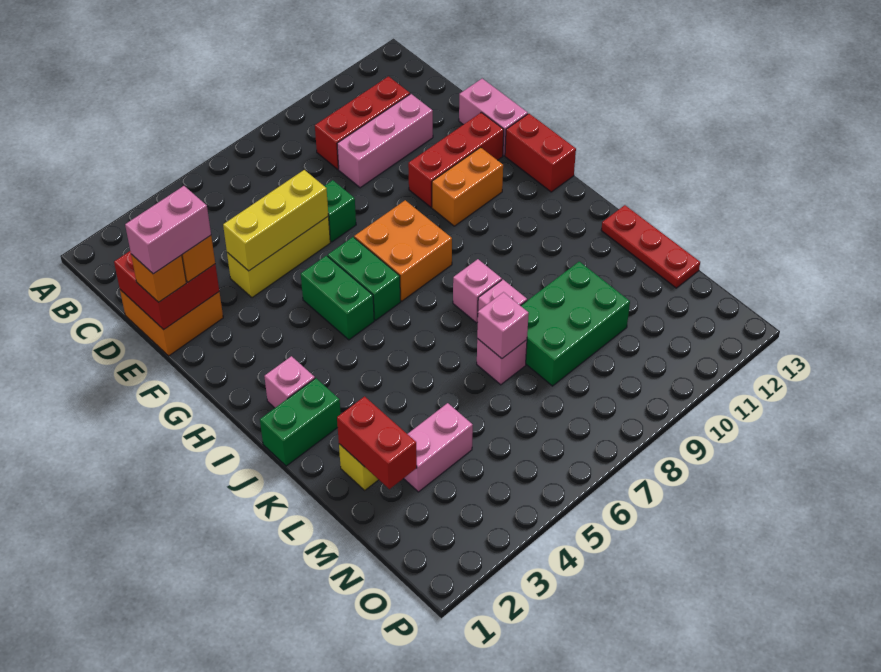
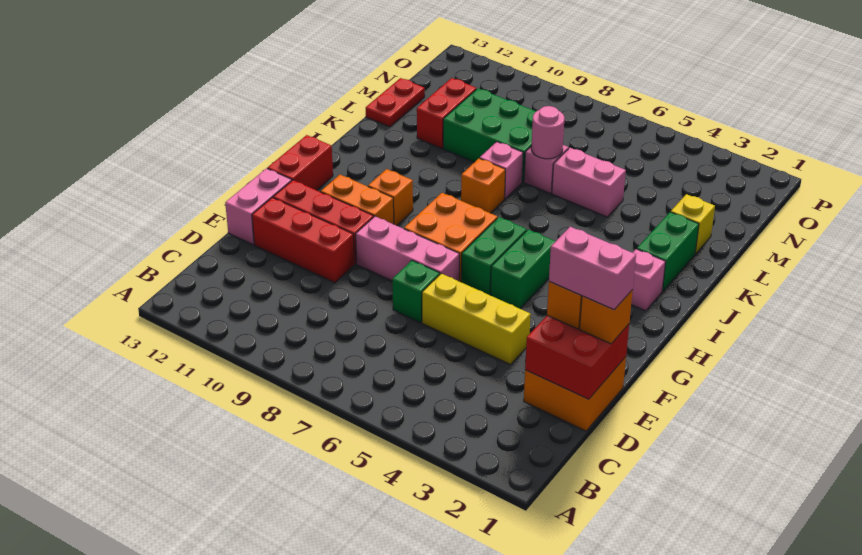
red 1x3 brick [315,77,410,169] -> red 1x3 brick moved to [252,198,354,283]
pink 1x3 brick [337,94,433,188] -> pink 1x3 brick moved to [356,216,459,281]
yellow 1x3 brick [223,170,328,271] -> none
none -> orange 1x1 brick [368,169,413,226]
green 1x2 brick [260,378,341,466] -> green 1x2 brick turned to [637,212,699,291]
pink 1x1 brick [453,259,502,323] -> orange 1x1 brick [461,158,505,213]
red 1x3 plate [601,205,700,288] -> red 1x2 plate [366,78,425,127]
red 1x2 brick [337,396,417,489] -> red 1x2 brick moved to [417,78,476,148]
pink 1x1 brick [477,292,529,359] -> pink 1x1 round brick [531,106,565,159]
pink 1x2 brick [403,403,473,492] -> pink 1x2 brick moved to [552,148,626,217]

